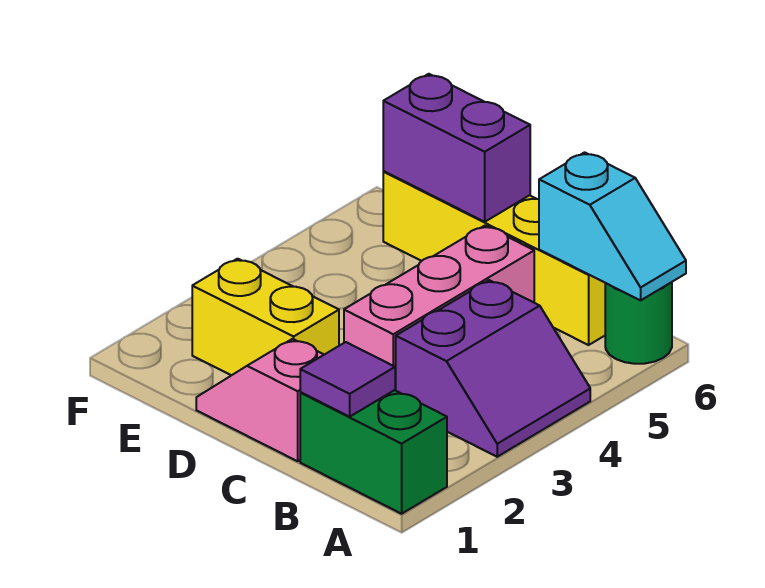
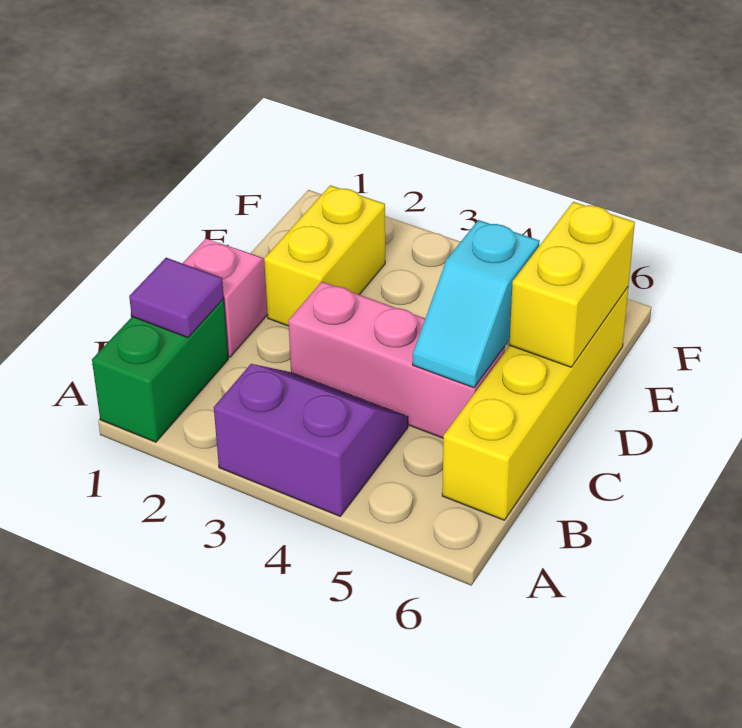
purple 2x2 slope [396,280,590,457] -> purple 2x2 slope turned to [214,364,408,516]
green 1x1 round brick [605,282,672,364] -> none
cyan 1x2 slope [539,152,686,300] -> cyan 1x2 slope moved to [413,220,540,388]
purple 1x2 brick [383,74,530,222] -> yellow 1x2 brick [510,202,635,367]

